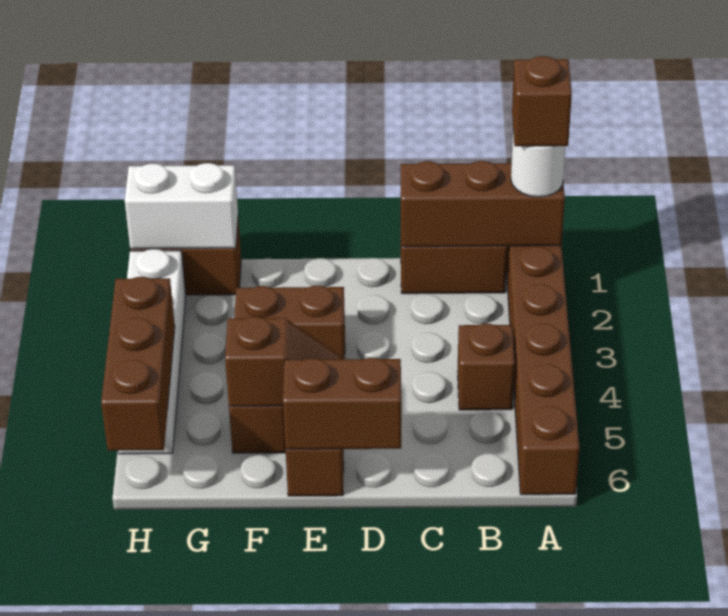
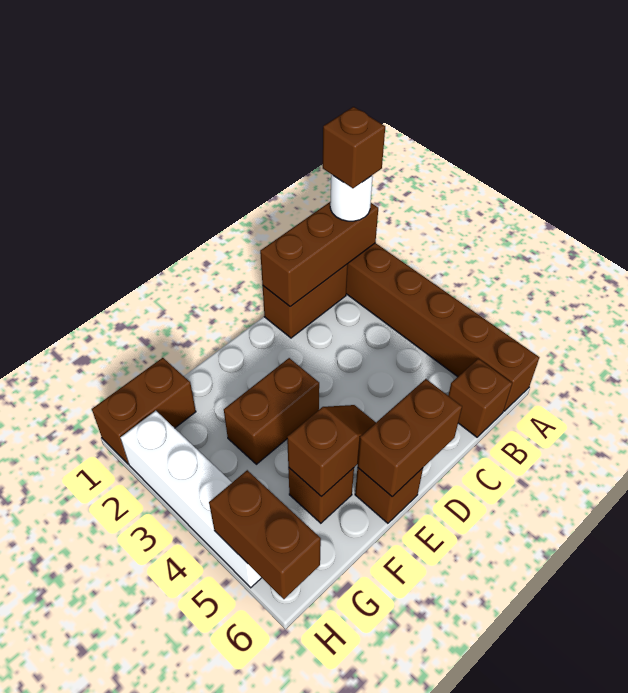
brown 1x1 brick [457,324,515,410] -> brown 1x1 brick moved to [448,358,512,437]
white 1x2 brick [125,163,238,249] -> none
brown 1x3 brick [101,277,175,451] -> brown 1x2 brick [209,470,321,599]

